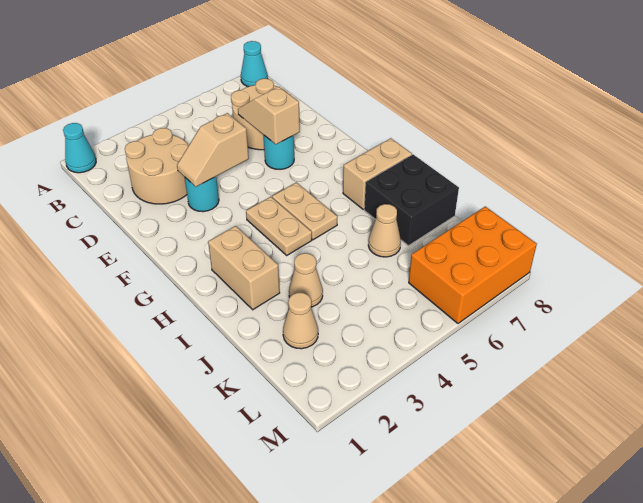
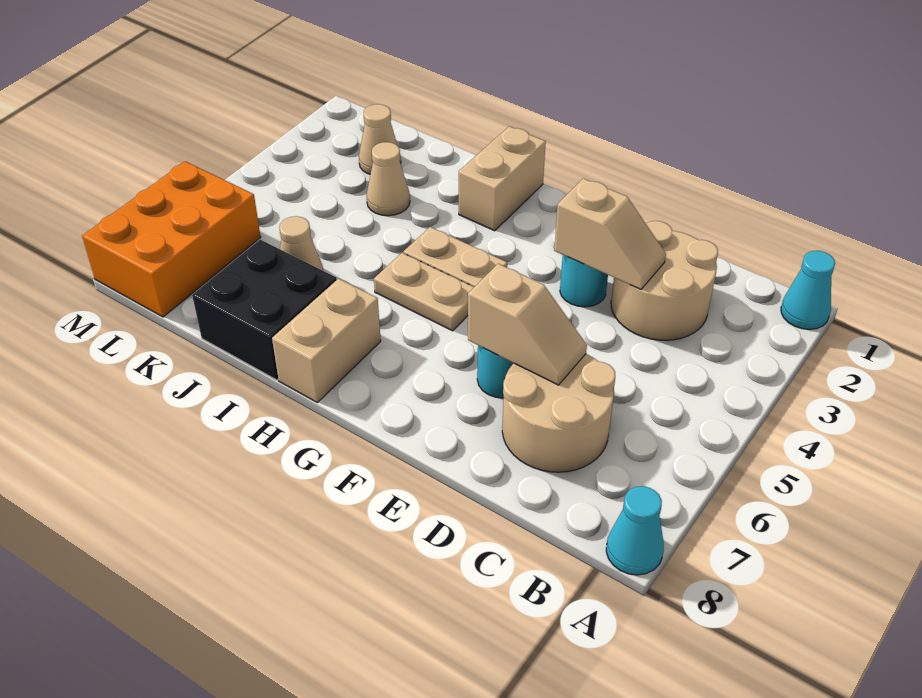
tan 1x2 slope [177,113,249,187] -> tan 1x2 slope turned to [554,178,666,289]
tan 1x2 brick [208,226,280,310] -> tan 1x2 brick turned to [459,126,546,231]

